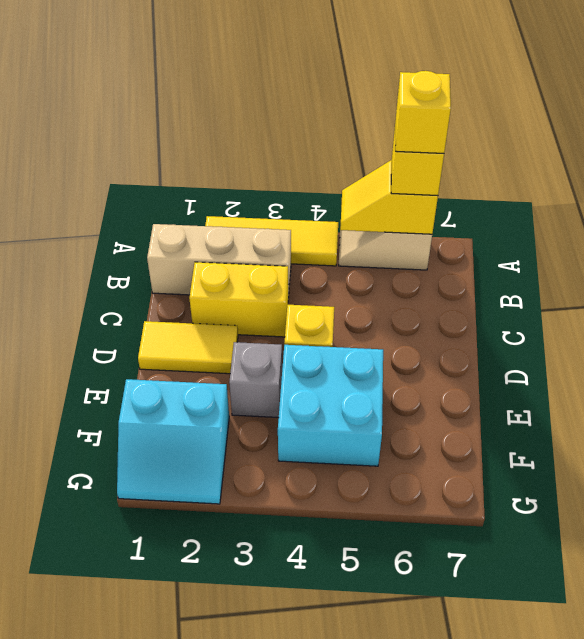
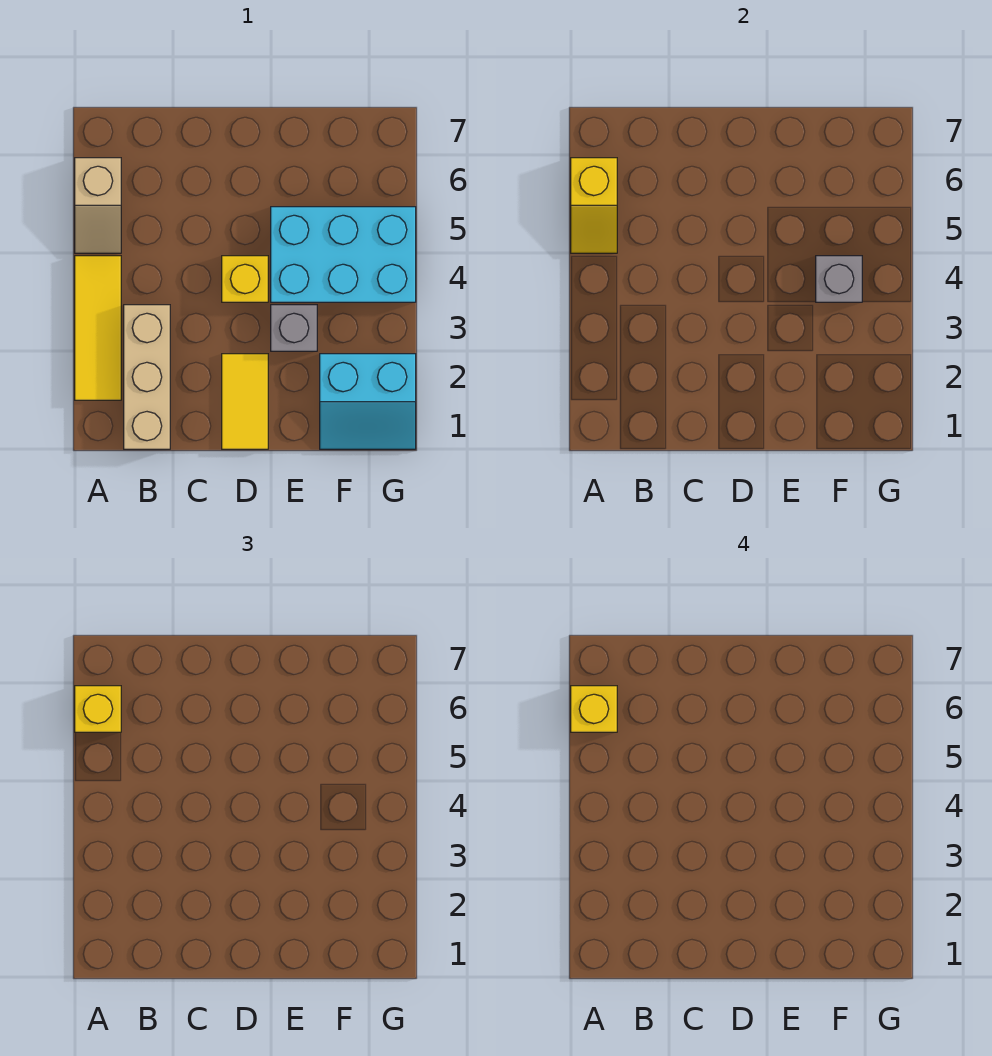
yellow 1x2 brick [189,262,288,337] -> none
cyan 2x2 brick [278,345,383,466] -> cyan 2x3 brick [271,207,416,302]
cyan 2x2 slope [117,379,229,504] -> cyan 2x2 slope turned to [320,354,416,449]
none -> grey 1x1 brick [816,256,862,302]

